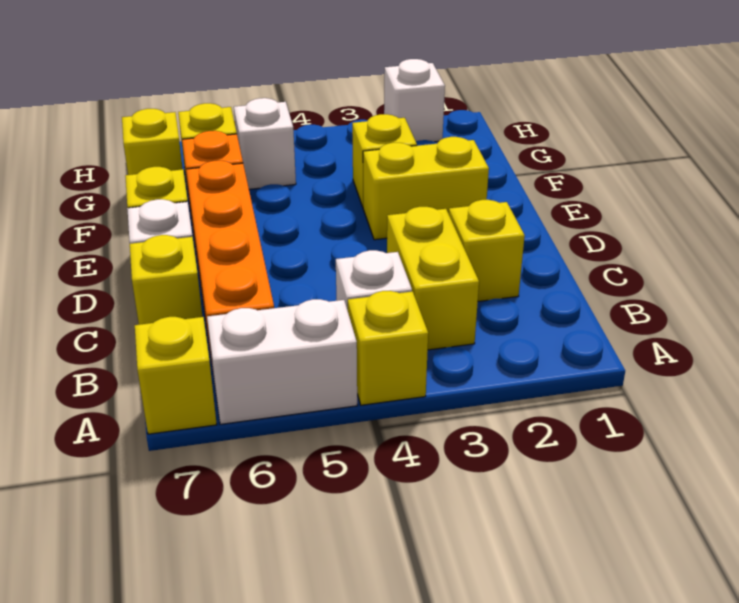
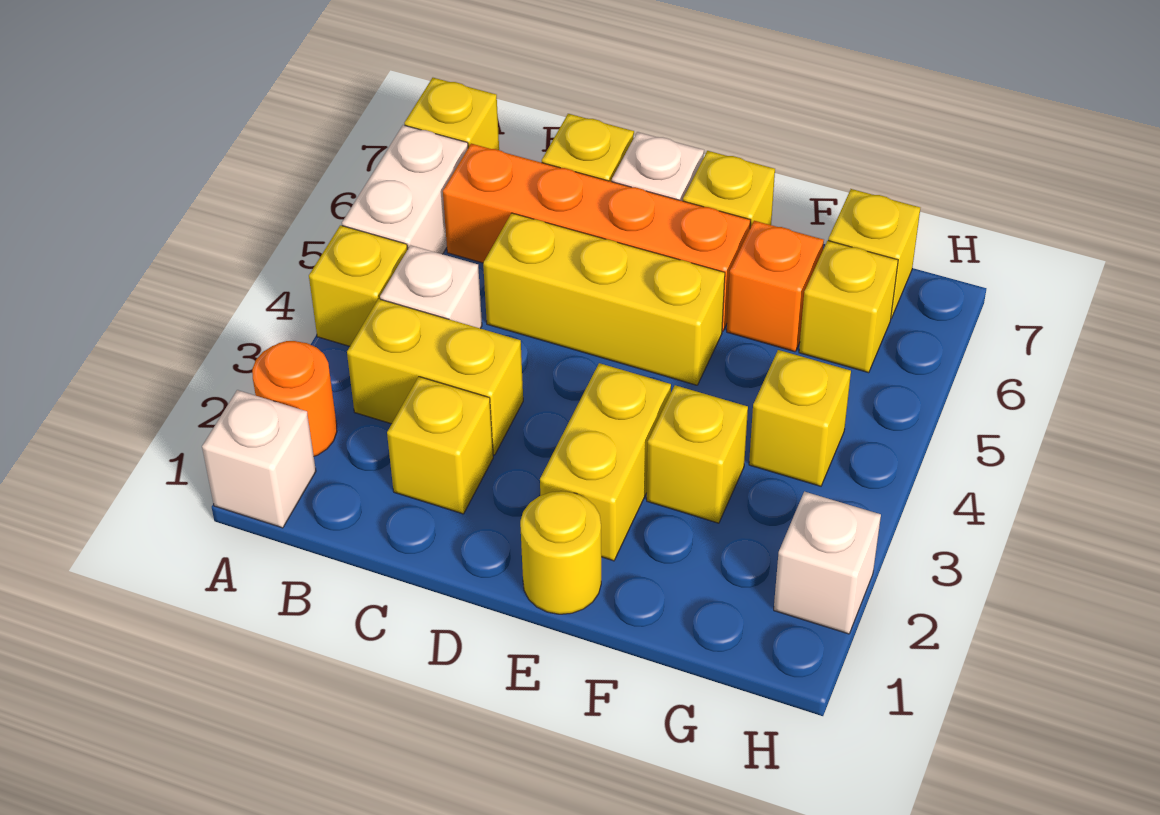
none -> orange 1x1 round brick [252,341,337,456]
none -> yellow 1x3 brick [483,213,725,385]
none -> yellow 1x1 round brick [520,491,601,614]
none -> yellow 1x1 brick [749,350,851,486]
white 1x1 brick [234,98,296,189] -> white 1x1 brick moved to [202,390,316,528]

